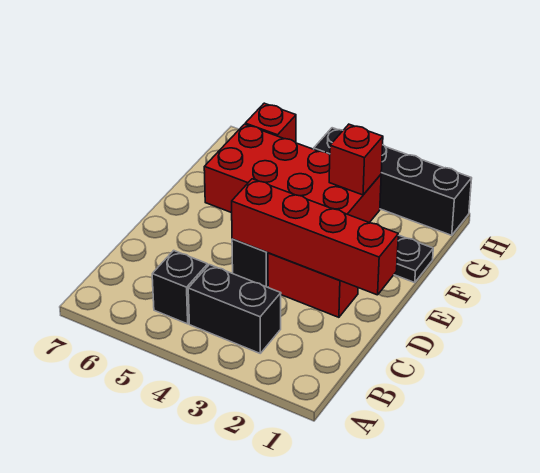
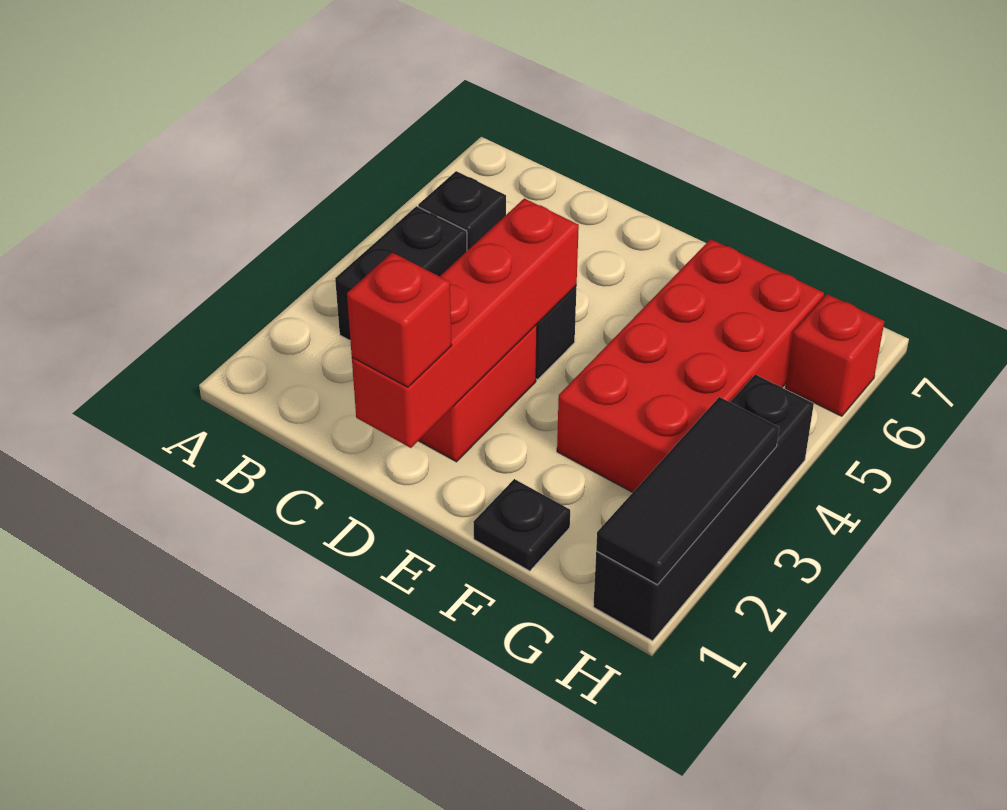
red 1x1 brick [329,124,383,195] -> red 1x1 brick moved to [347,253,452,387]
none -> black 1x3 tile [596,397,779,585]

